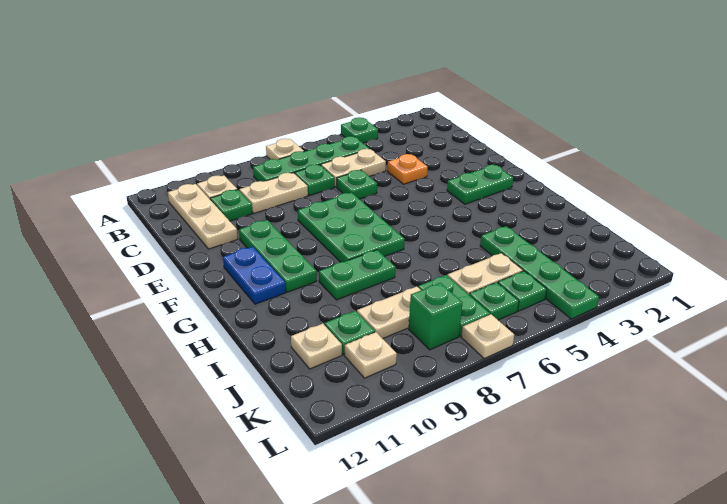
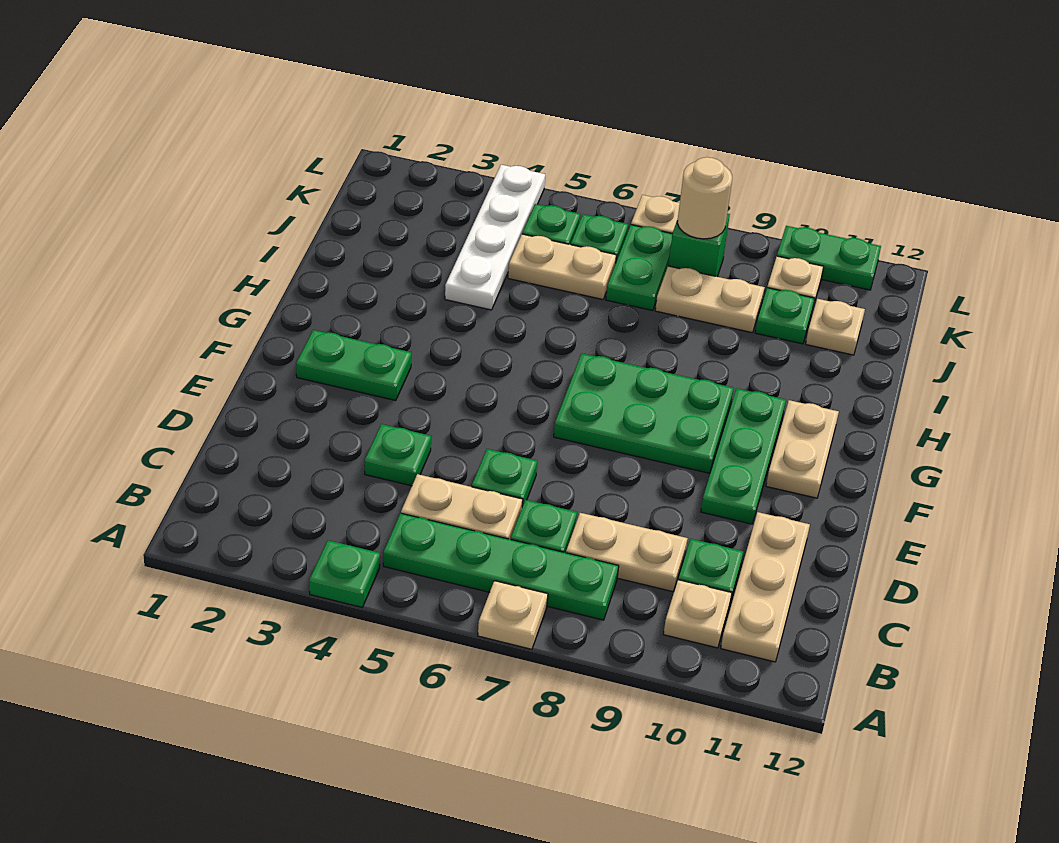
orange 1x1 plate [387,154,428,184] -> green 1x1 plate [365,424,431,486]
green 2x3 plate [298,193,405,262] -> green 2x3 plate turned to [554,353,734,473]
blue 1x2 plate [223,247,286,304] -> tan 1x2 plate [766,400,839,498]
green 1x2 plate [319,250,396,300] -> green 1x2 plate moved to [777,226,881,290]
green 1x4 plate [480,226,599,319] -> white 1x4 plate [445,165,545,310]
none -> tan 1x1 round brick [677,157,732,239]

